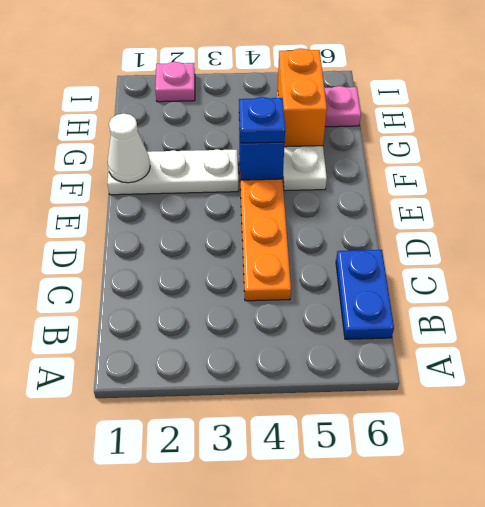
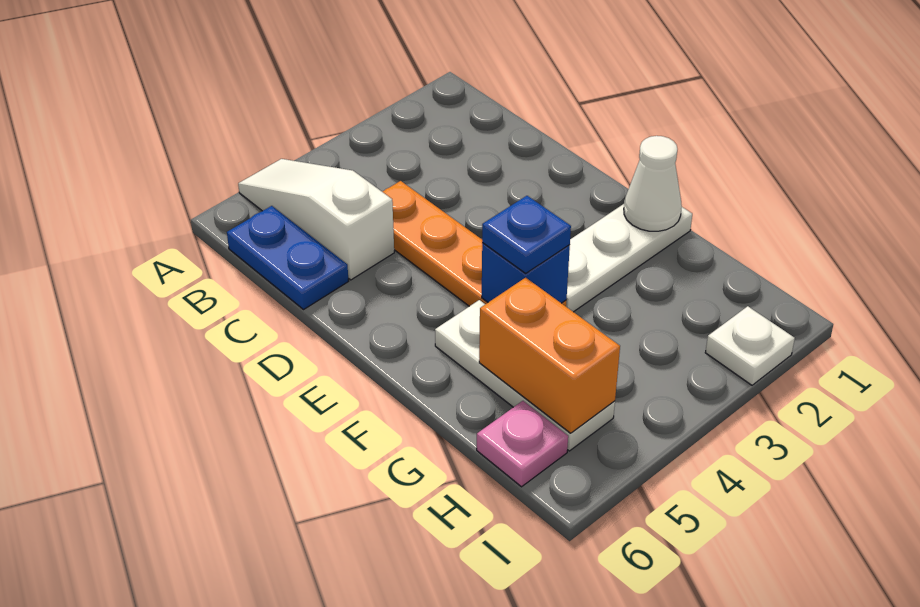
none -> white 1x3 slope [238,159,394,280]
pink 1x1 plate [155,62,195,102] -> white 1x1 plate [705,306,795,385]

